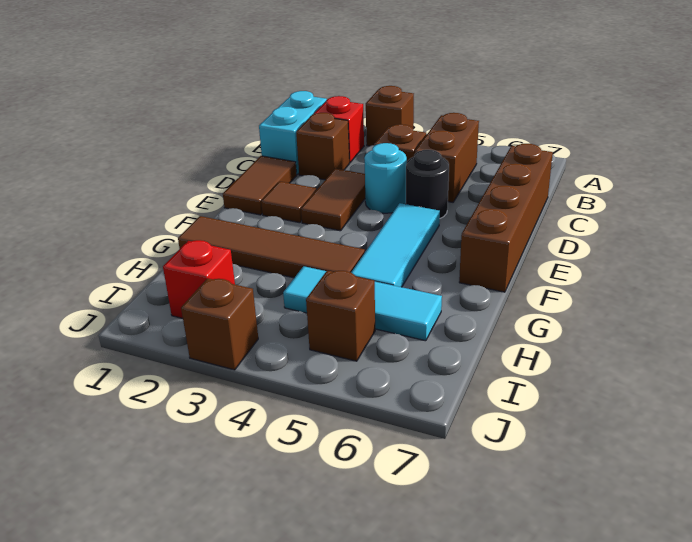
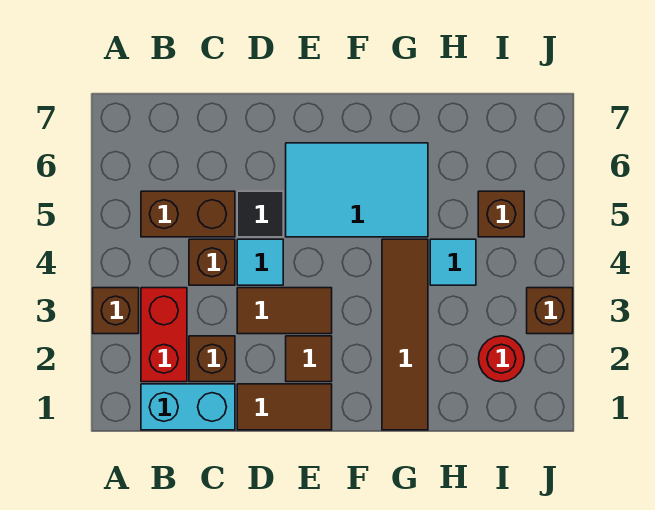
red 1x1 brick [314,96,364,163] -> red 1x2 brick [141,288,187,382]
brown 1x4 brick [459,144,553,292] -> none
cyan 1x1 round brick [364,143,407,213] -> cyan 1x1 tile [237,239,283,285]
black 1x1 round brick [406,150,449,218] -> black 1x1 tile [237,191,283,237]
cyan 1x3 tile [351,203,440,287] -> cyan 2x3 tile [286,143,428,237]
cyan 1x3 tile [283,266,442,341] -> cyan 1x1 tile [430,239,476,285]
red 1x1 brick [163,240,235,318] -> red 1x1 round brick [479,336,524,382]

